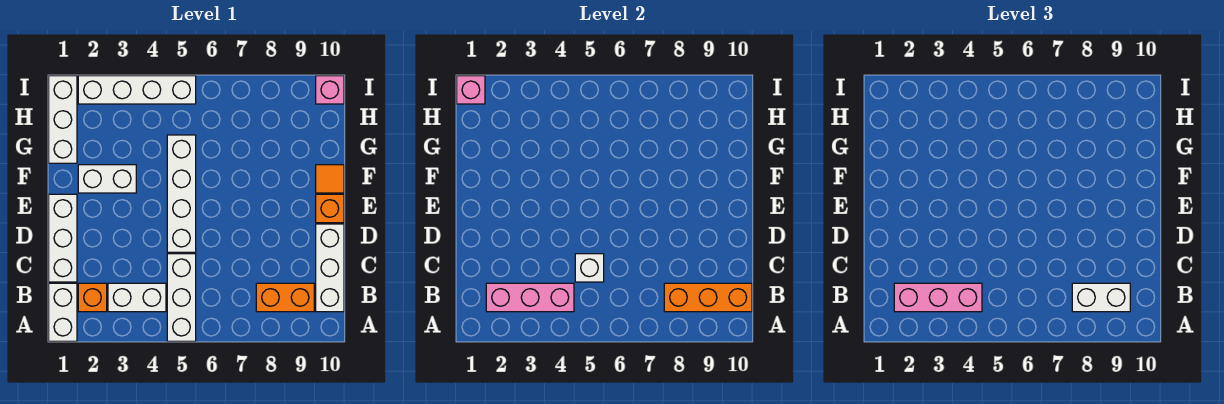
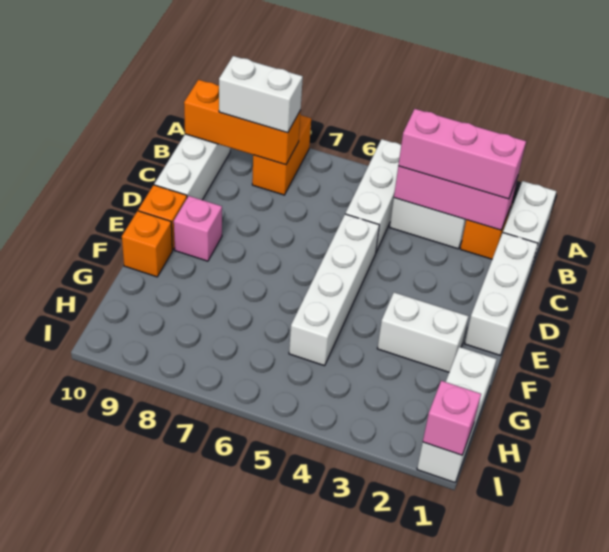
orange 1x2 brick [256,283,314,312] -> orange 1x2 brick turned to [252,115,311,195]
white 1x1 brick [575,254,604,282] -> none
orange 1x1 tile [316,165,344,193] -> orange 1x1 brick [122,211,172,277]
white 1x4 brick [78,76,196,104] -> none
pink 1x1 brick [316,76,344,104] -> pink 1x1 brick moved to [174,196,222,261]

